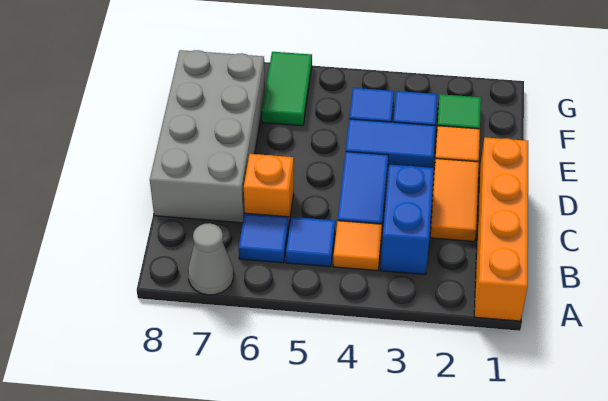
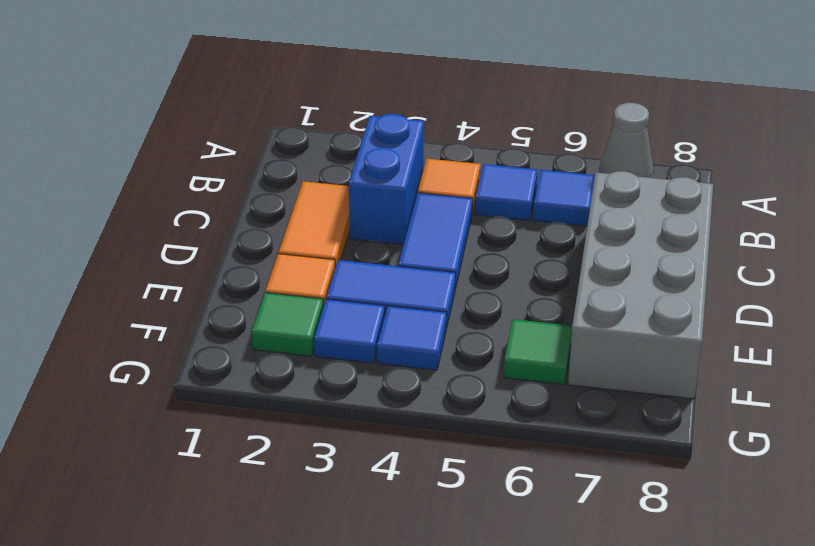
orange 1x4 brick [474,137,528,321] -> none
orange 1x1 brick [244,154,294,223] -> none
green 1x2 tile [262,52,312,126] -> green 1x1 tile [504,319,572,384]

